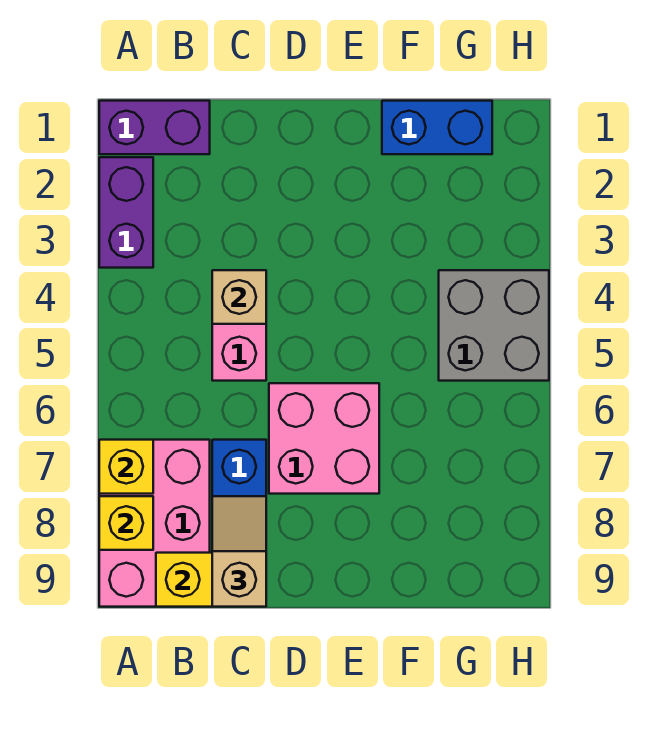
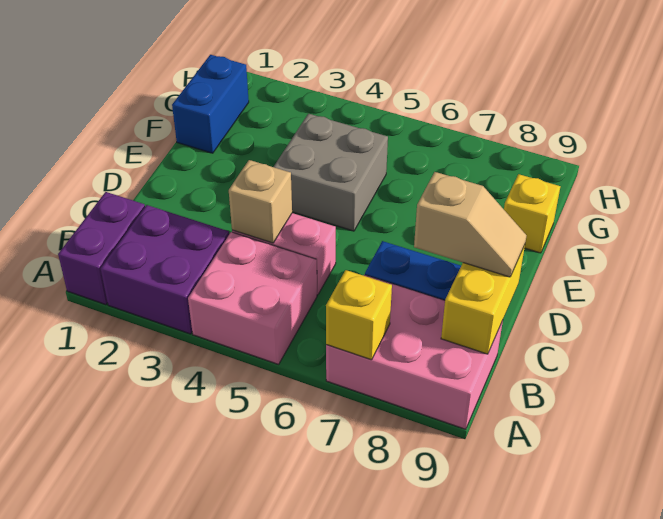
purple 1x2 brick [99,157,153,268] -> purple 2x2 brick [101,205,229,334]
yellow 1x1 brick [99,496,153,550] -> yellow 1x1 brick moved to [504,174,560,253]
tan 1x2 slope [212,496,266,607] -> tan 1x2 slope turned to [414,172,527,277]
pink 2x2 brick [269,383,379,494] -> pink 2x2 brick moved to [188,232,317,364]
grey 2x2 brick [439,270,549,381] -> grey 2x2 brick moved to [274,114,388,231]

